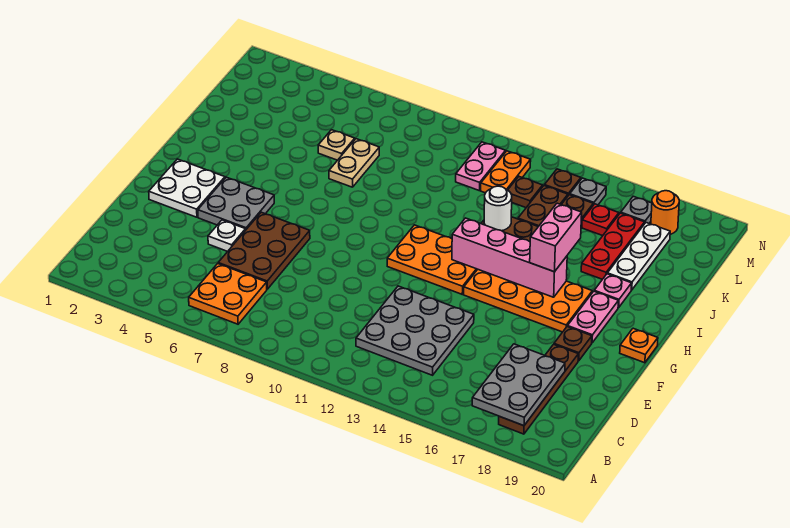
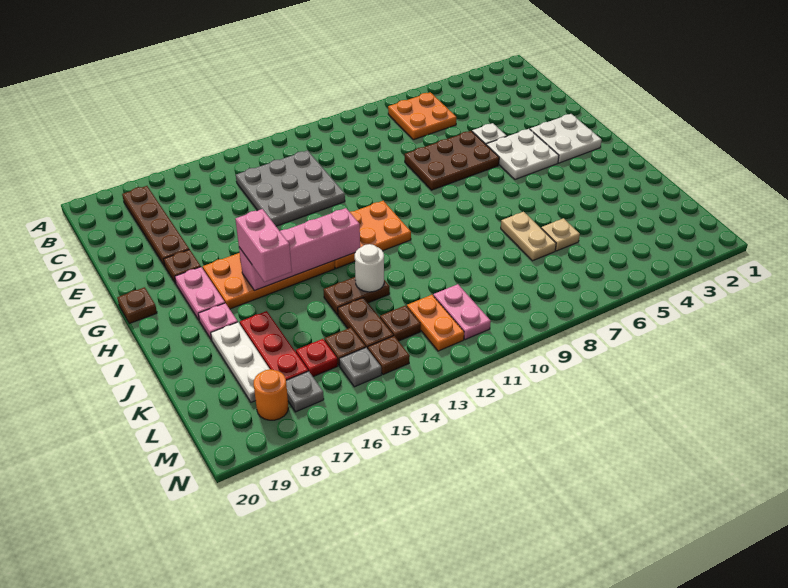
grey 2x3 plate [472,344,565,426] -> none
brown 2x3 plate [218,212,310,289] -> brown 2x3 plate turned to [405,131,499,190]
grey 2x2 plate [198,177,274,229] -> white 2x2 plate [486,129,559,179]
orange 1x1 plate [620,328,658,363] -> brown 1x1 plate [117,287,157,324]

